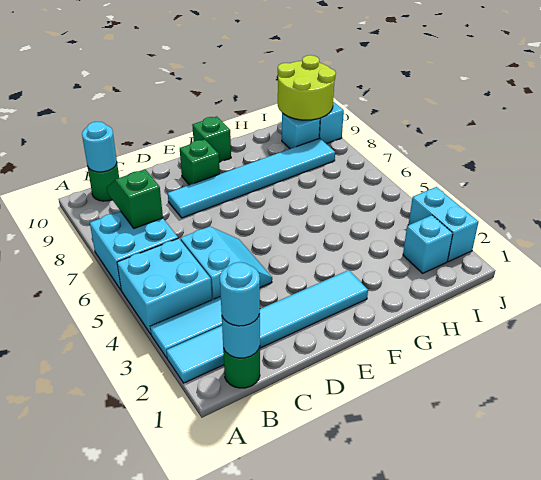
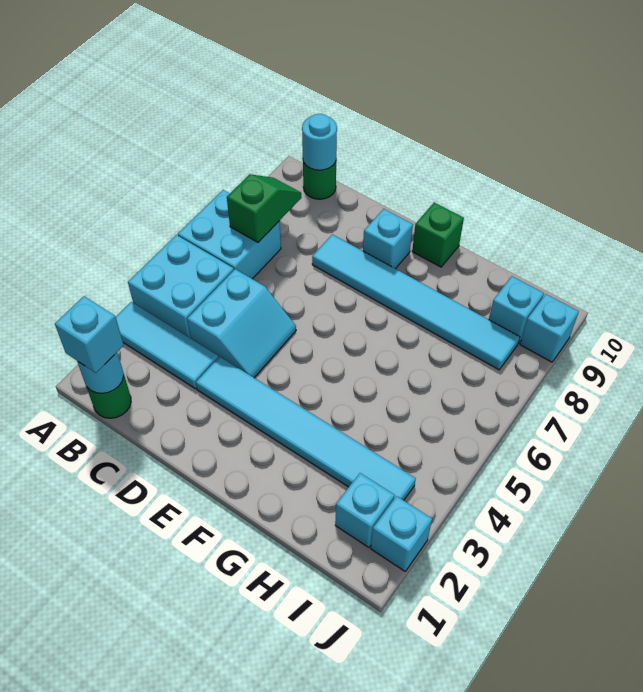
cyan 1x6 tile [166,270,368,383] -> cyan 1x6 tile moved to [196,357,416,500]
cyan 1x1 round brick [220,262,260,326] -> cyan 1x1 brick [55,296,124,373]
green 1x1 brick [180,139,220,185] -> cyan 1x1 brick [363,209,413,269]
lime 2x2 round brick [278,55,336,120] -> none
cyan 1x2 brick [408,187,478,262] -> cyan 1x1 brick [371,496,432,571]

